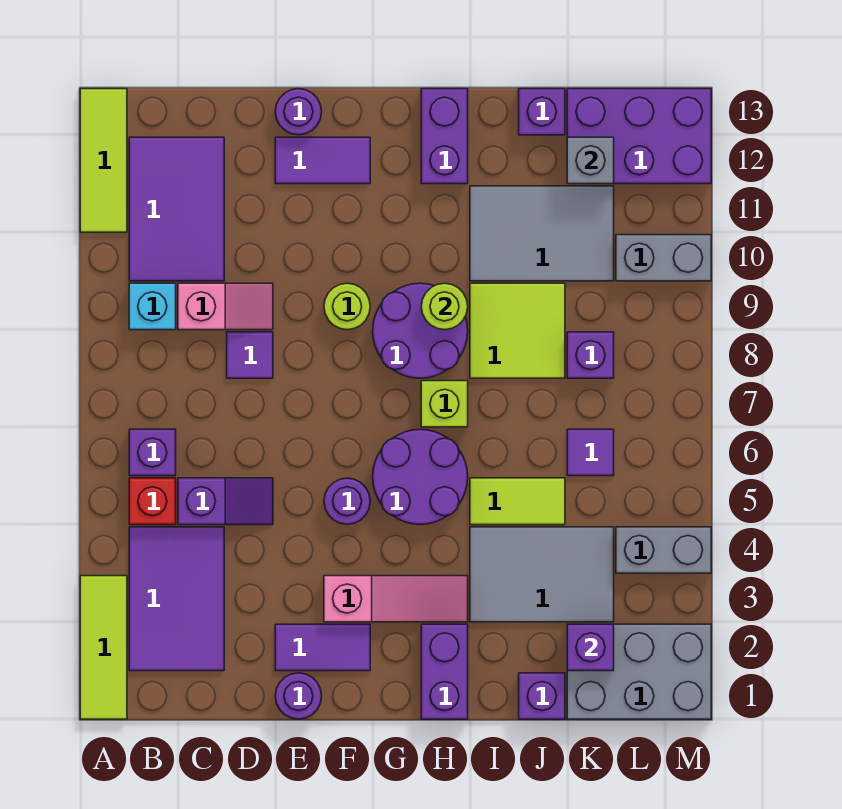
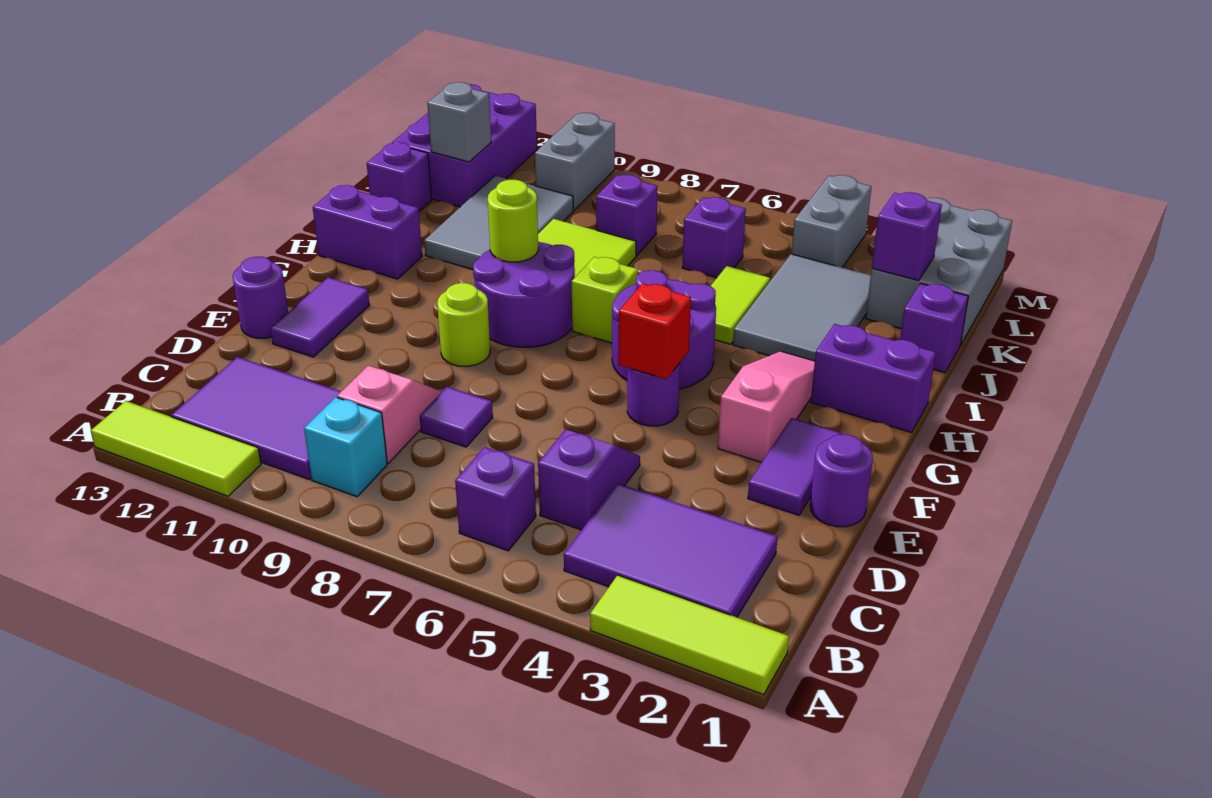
red 1x1 brick [129,478,176,525] -> red 1x1 brick moved to [618,283,691,379]
purple 1x1 tile [567,429,614,476] -> purple 1x1 brick [682,197,746,278]

